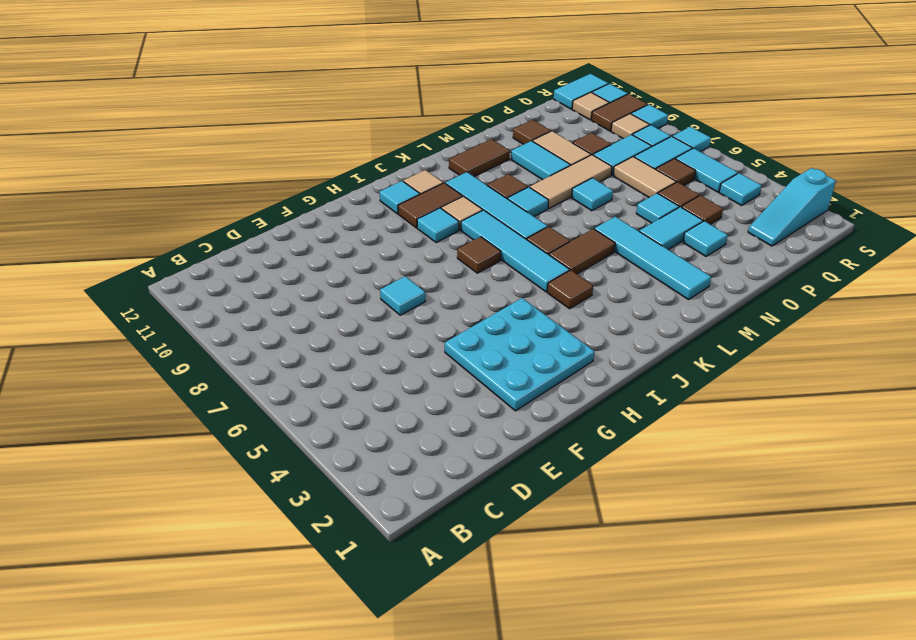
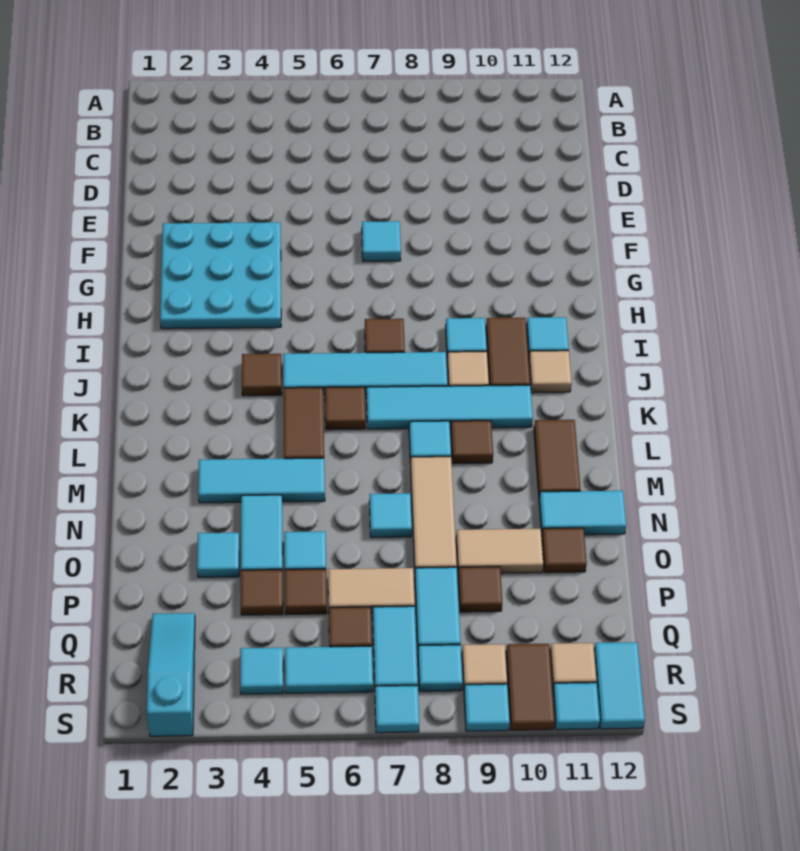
cyan 1x4 tile [594,217,711,300] -> cyan 1x3 tile [198,458,325,503]
cyan 1x2 tile [511,141,570,180] -> cyan 1x2 tile moved to [539,491,626,535]

